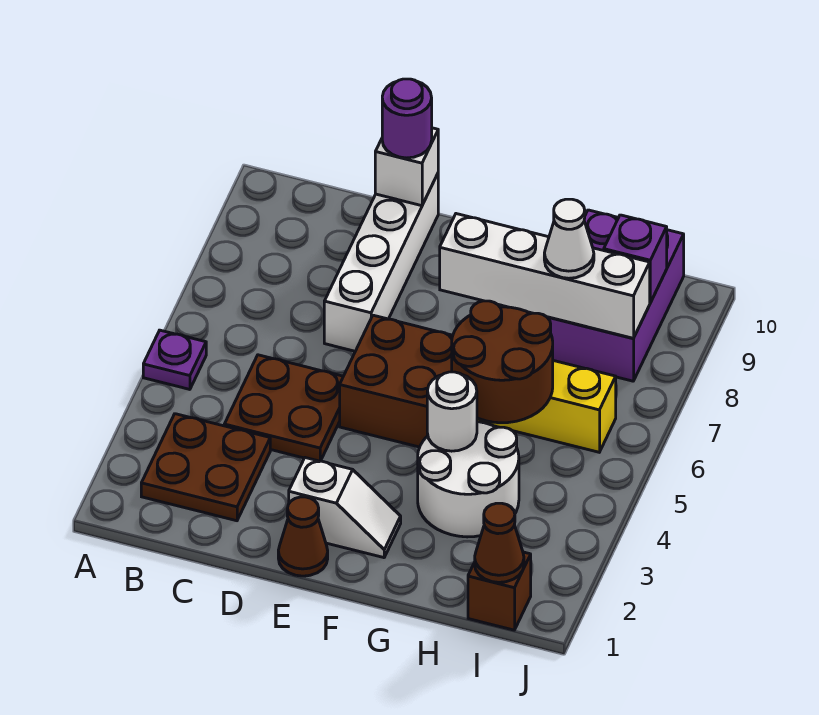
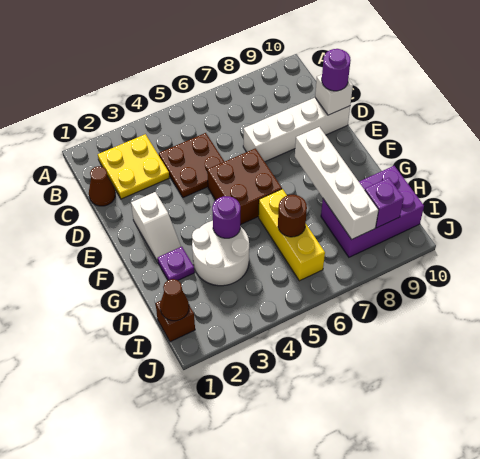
purple 1x1 plate [143,330,206,389] -> purple 1x1 plate moved to [158,247,195,280]
brown 2x2 plate [141,414,270,521] -> yellow 2x2 plate [98,134,169,199]
brown 1x1 cone [278,497,328,576] -> brown 1x1 cone moved to [89,166,115,206]
white 1x1 round brick [427,372,477,451] -> purple 1x1 round brick [212,196,240,238]
brown 2x2 round brick [452,301,553,423] -> brown 1x1 round brick [278,195,307,237]
white 1x1 cone [544,199,594,278] -> none

